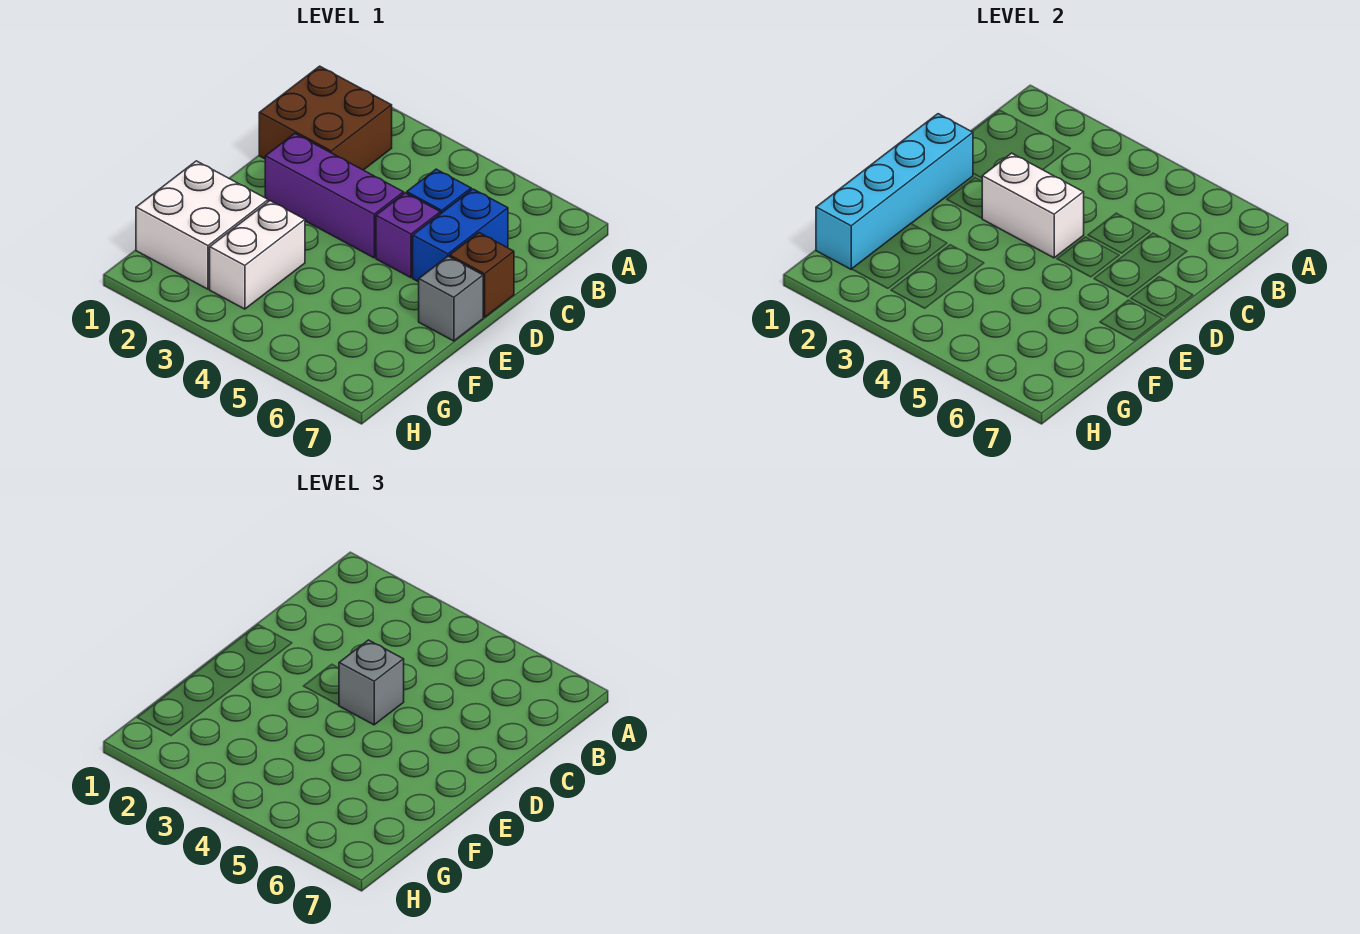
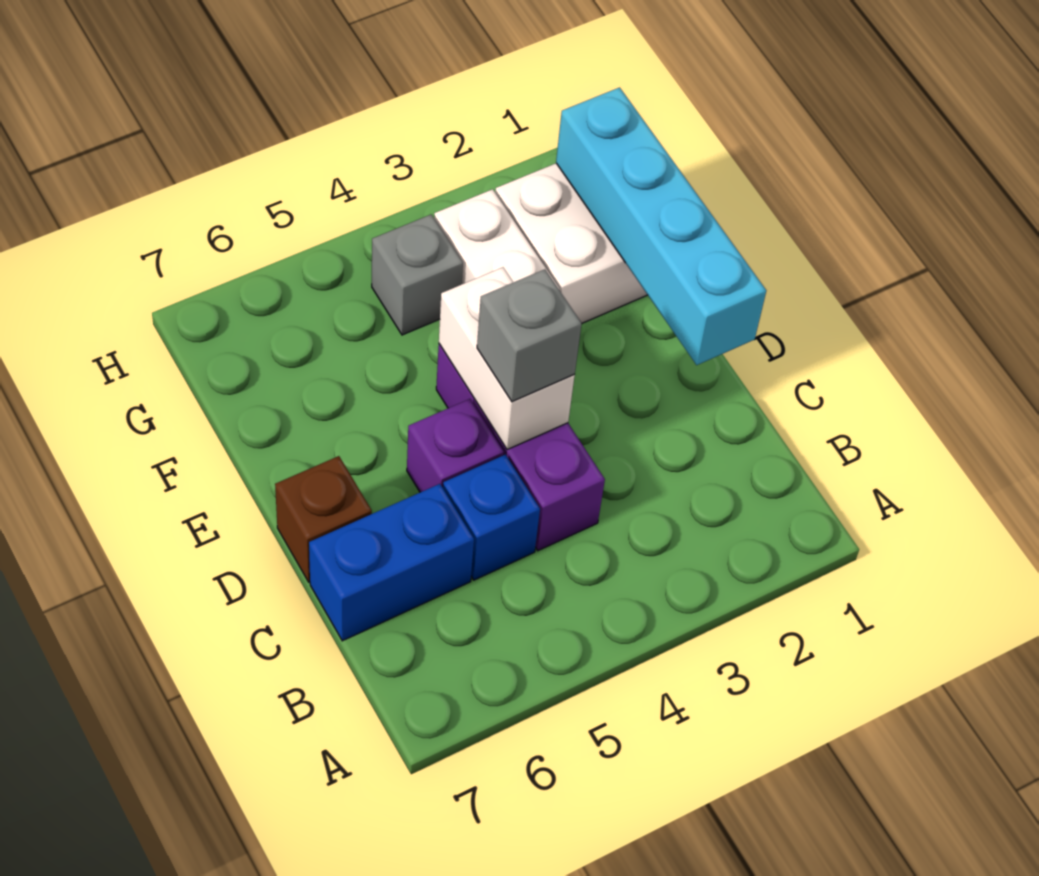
brown 2x2 brick [259,66,392,170] -> none
blue 1x2 brick [413,189,508,282] -> blue 1x2 brick turned to [309,484,474,641]
purple 1x3 brick [265,134,404,258] -> purple 1x3 brick turned to [436,344,605,551]
white 1x2 brick [982,153,1084,258] -> white 1x2 brick turned to [439,267,575,450]
grey 1x1 brick [419,256,483,341] -> grey 1x1 brick moved to [372,215,463,335]

